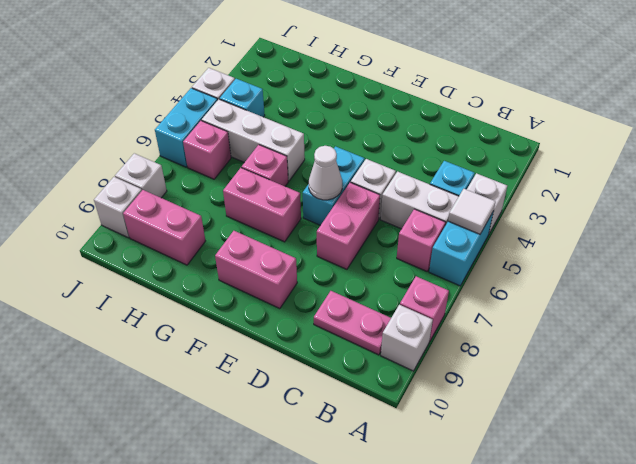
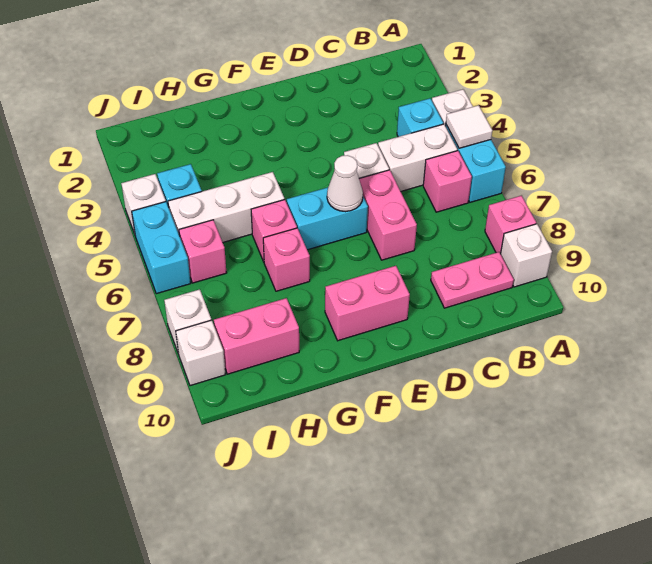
cyan 1x2 brick [303,146,365,225] -> cyan 1x2 brick turned to [287,187,368,250]
pink 1x2 brick [223,168,301,242] -> pink 1x1 brick [263,228,310,291]

